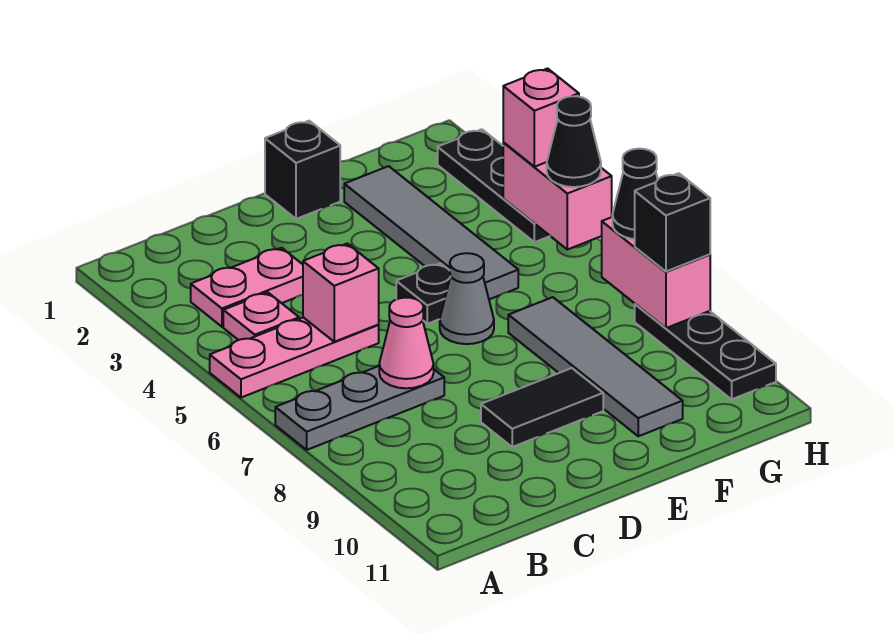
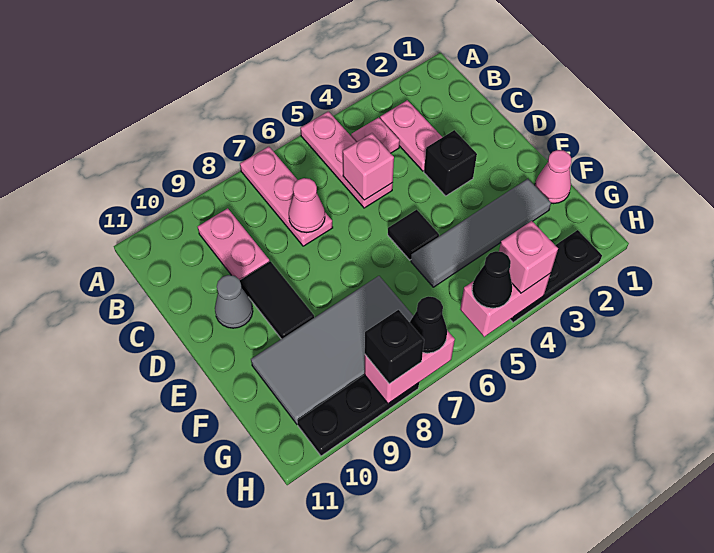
grey 1x3 plate [275,366,444,450] -> pink 1x3 plate [240,147,333,246]
none -> pink 1x2 plate [198,208,270,280]
black 1x1 brick [265,121,340,219] -> black 1x1 brick moved to [424,130,477,196]
black 1x1 plate [396,263,451,324] -> black 1x1 tile [388,210,439,260]
grey 1x1 cone [440,253,494,344] -> grey 1x1 cone moved to [215,275,253,328]
none -> pink 1x1 cone [535,150,572,204]
grey 1x4 tile [508,297,683,436] -> grey 2x4 tile [251,276,413,424]

